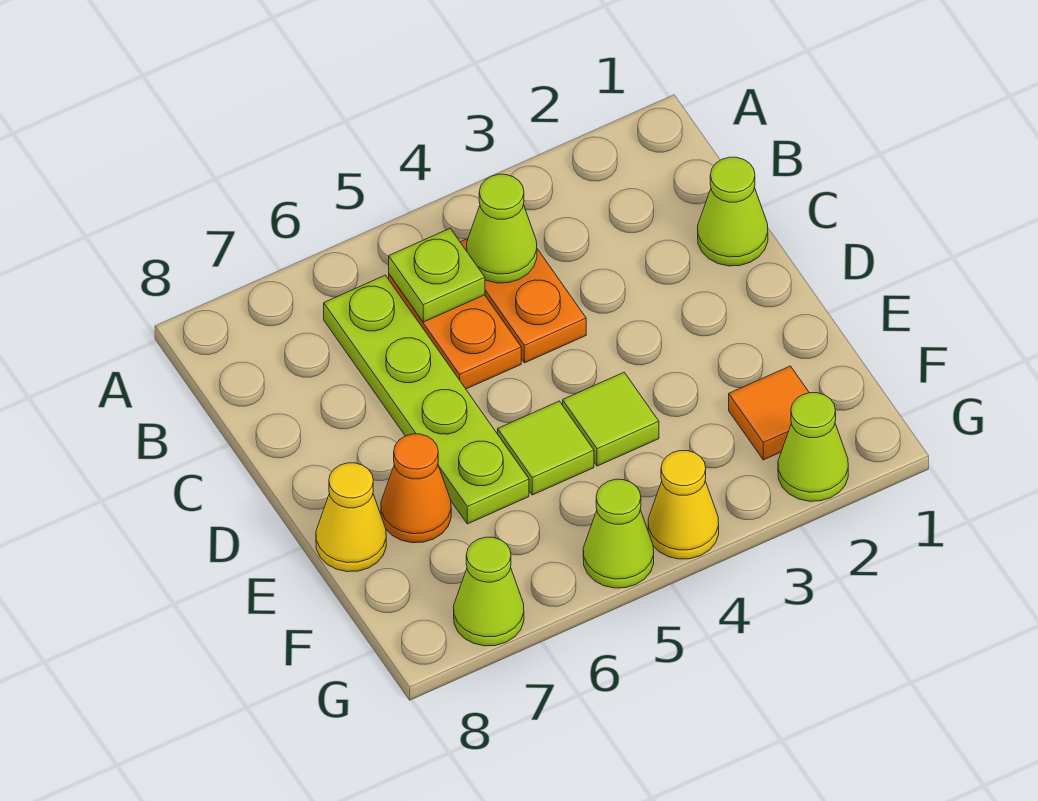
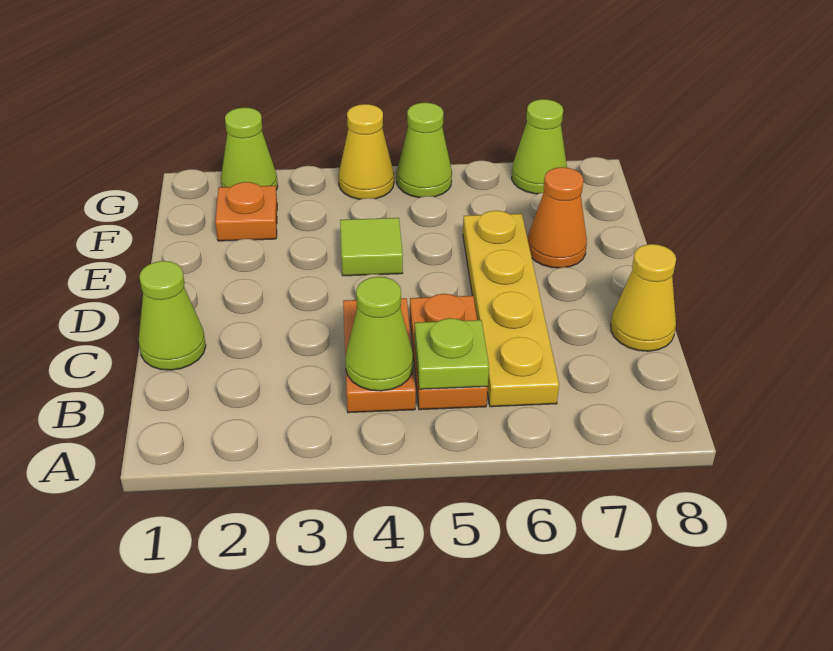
lime 1x4 plate [324,275,529,524] -> yellow 1x4 plate [463,211,559,407]
lime 1x1 tile [498,401,594,495] -> none
yellow 1x1 cone [316,463,386,572] -> yellow 1x1 cone moved to [611,244,676,351]
orange 1x1 tile [729,366,809,460] -> orange 1x1 plate [215,182,277,241]

